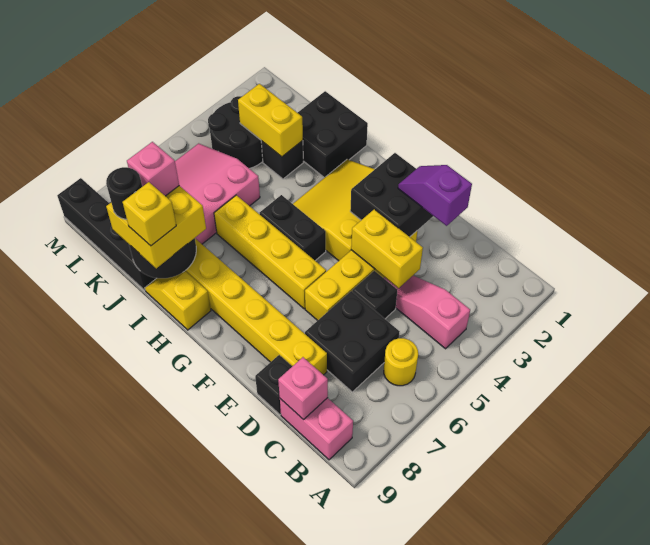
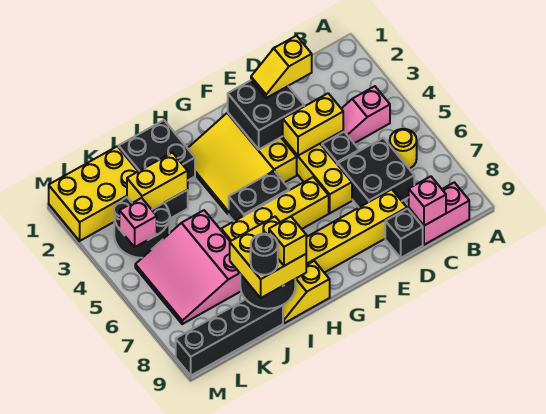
purple 1x2 slope [398,165,472,226] -> yellow 1x2 slope [251,36,312,98]
pink 1x1 brick [127,142,179,196] -> pink 1x1 brick moved to [119,198,157,247]
none -> yellow 2x3 brick [49,146,138,241]

